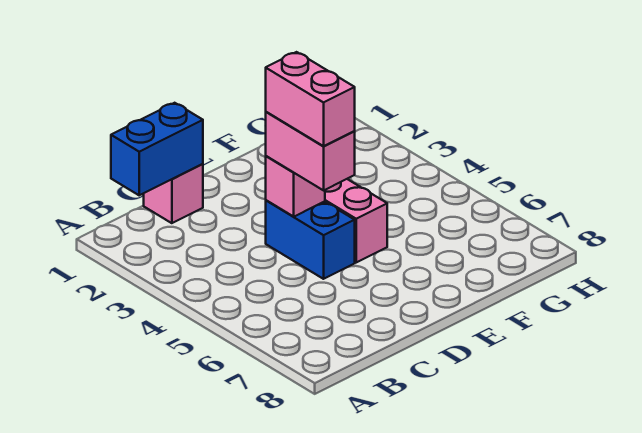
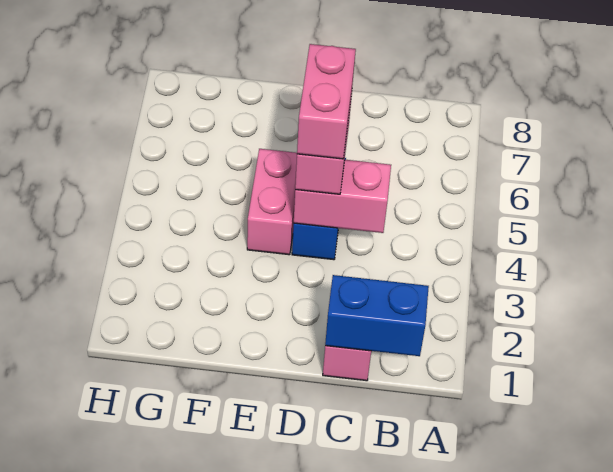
pink 1x1 brick [266,156,325,217] -> pink 1x2 brick [294,160,391,233]

